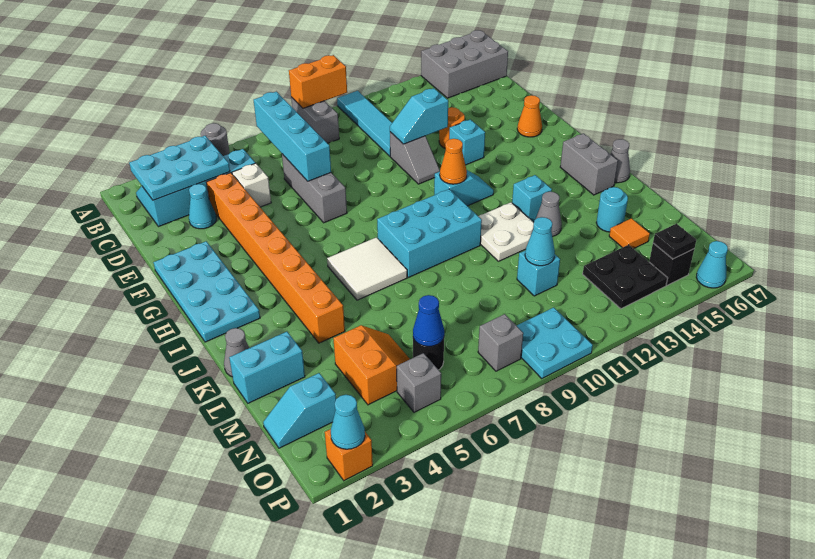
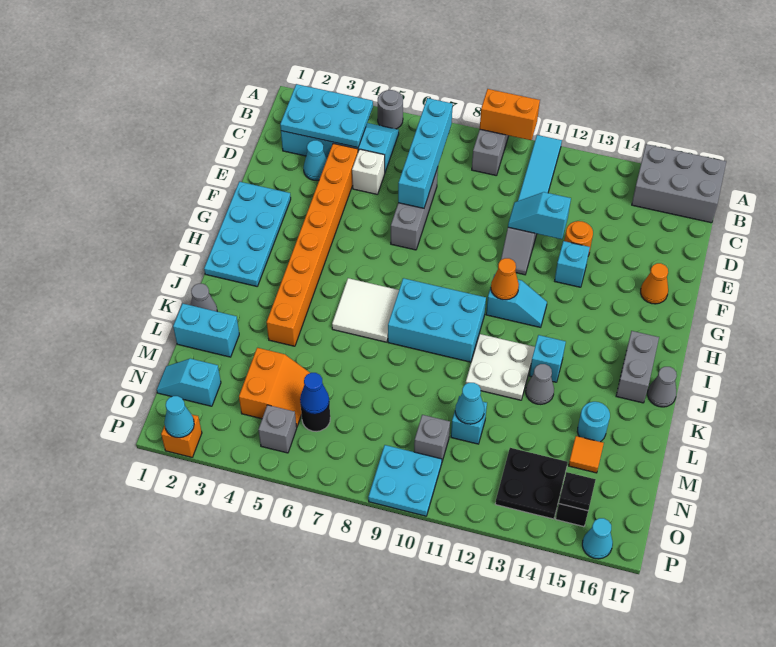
grey 1x1 brick [478,314,523,371] -> grey 1x1 brick moved to [414,415,450,461]

